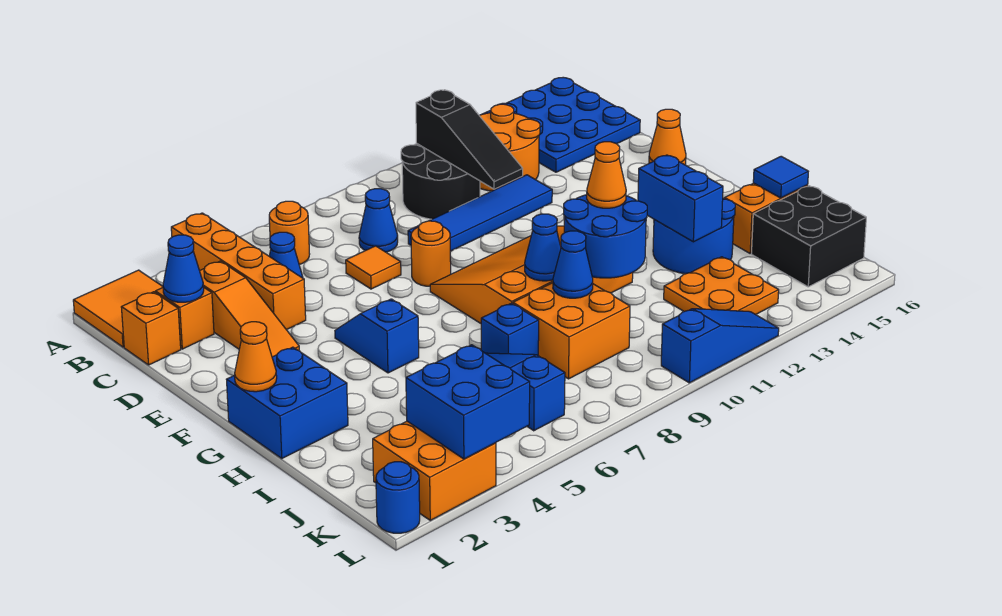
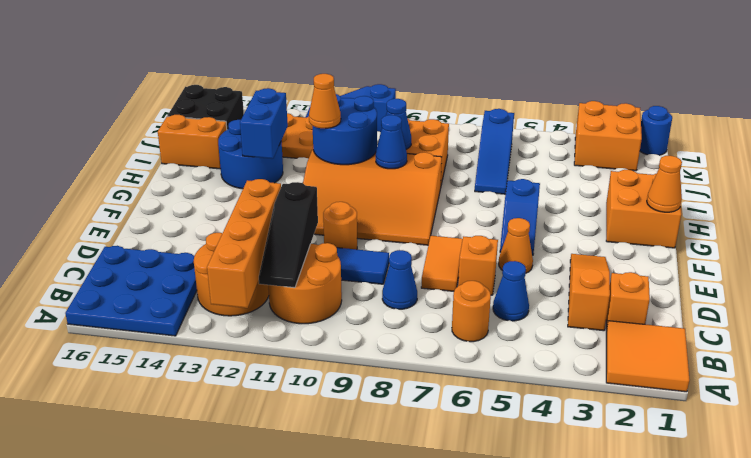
orange 1x4 brick [171,213,306,330] -> orange 1x4 brick moved to [207,179,281,308]
black 2x2 round brick [401,144,480,219] -> orange 2x2 round brick [268,243,342,324]
black 1x3 slope [416,90,523,189] -> black 1x3 slope turned to [259,182,318,288]
orange 1x1 brick [121,292,181,365] -> orange 1x1 brick moved to [458,236,498,295]
blue 1x1 cone [163,235,204,302] -> none
orange 1x1 tile [346,246,401,289] -> orange 1x2 tile [421,236,463,291]
orange 1x1 round brick [411,221,451,286] -> orange 1x1 round brick moved to [323,202,357,250]
orange 1x1 cone [649,109,686,165] -> orange 1x1 cone moved to [499,218,533,273]
blue 2x2 brick [226,347,348,458] -> orange 2x2 brick [606,170,681,248]
blue 1x1 brick [481,303,539,355] -> none
blue 1x1 tile [753,156,808,198] -> none
blue 2x2 brick [406,345,530,459] -> none

